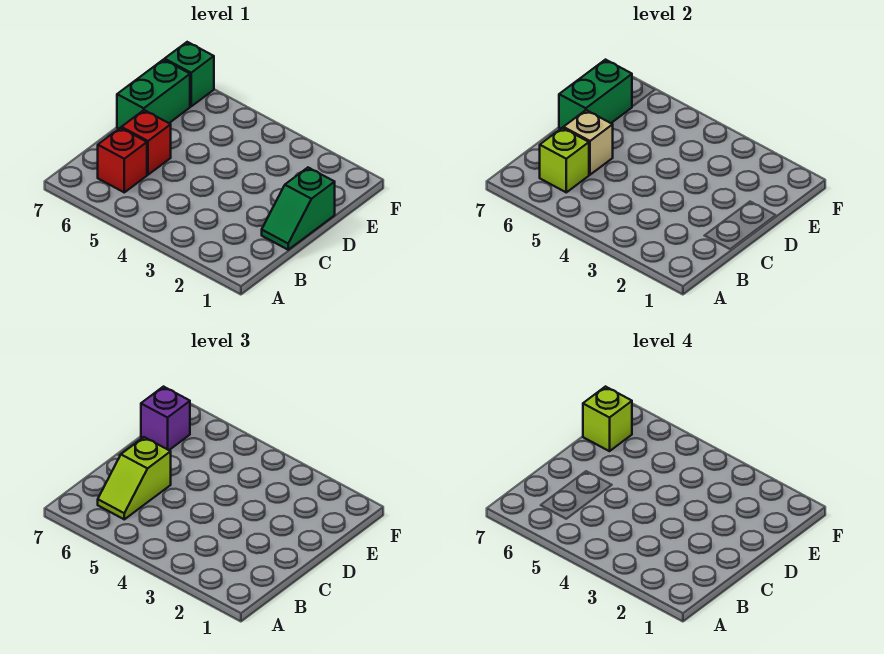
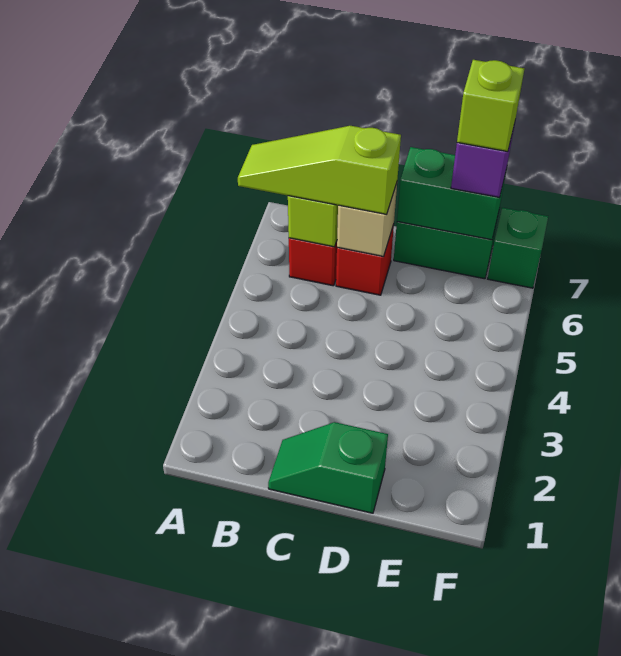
lime 1x2 slope [98,437,171,519] -> lime 1x3 slope [238,126,401,214]

